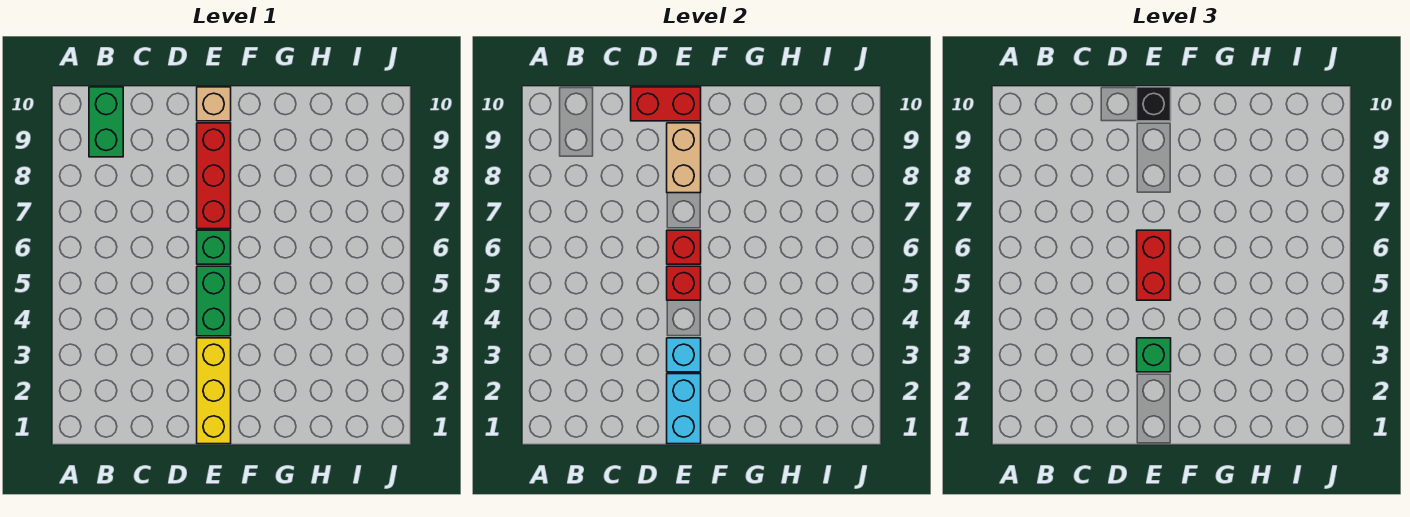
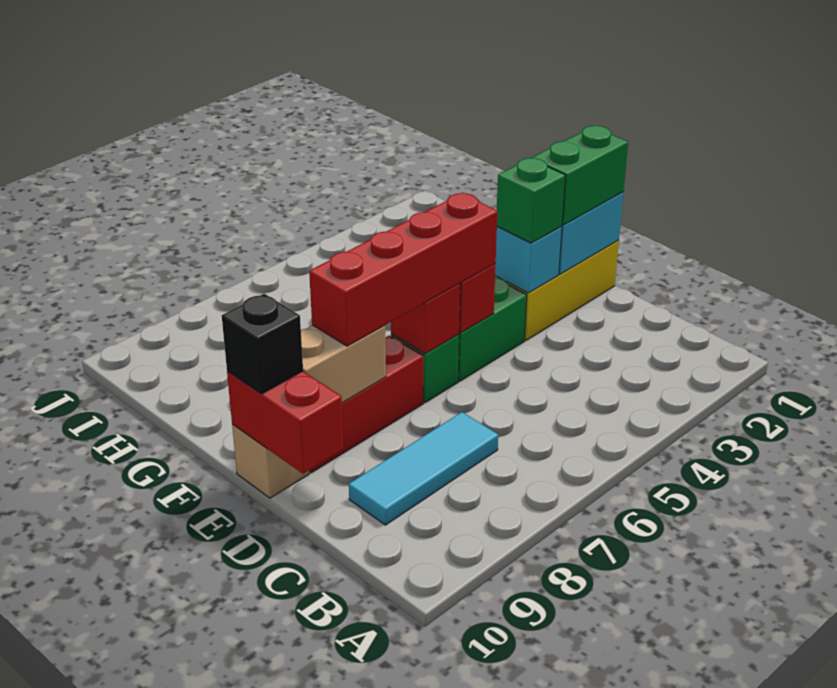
green 1x2 brick [89,87,123,157] -> green 1x2 brick moved to [532,126,628,225]
none -> cyan 1x3 tile [349,412,498,525]
red 1x2 brick [1137,230,1171,300] -> red 1x4 brick [309,193,498,346]

